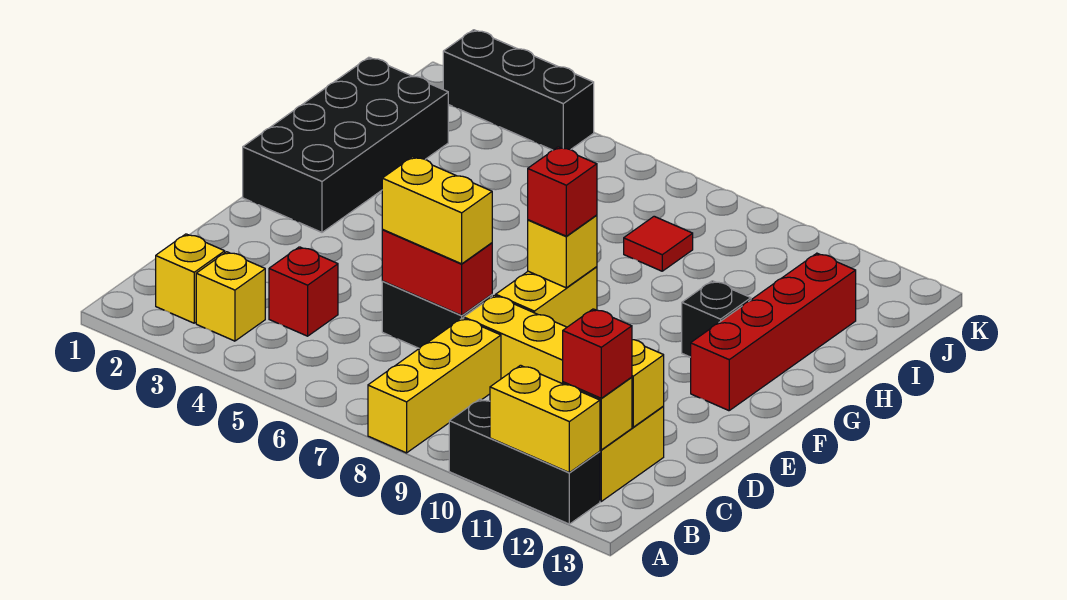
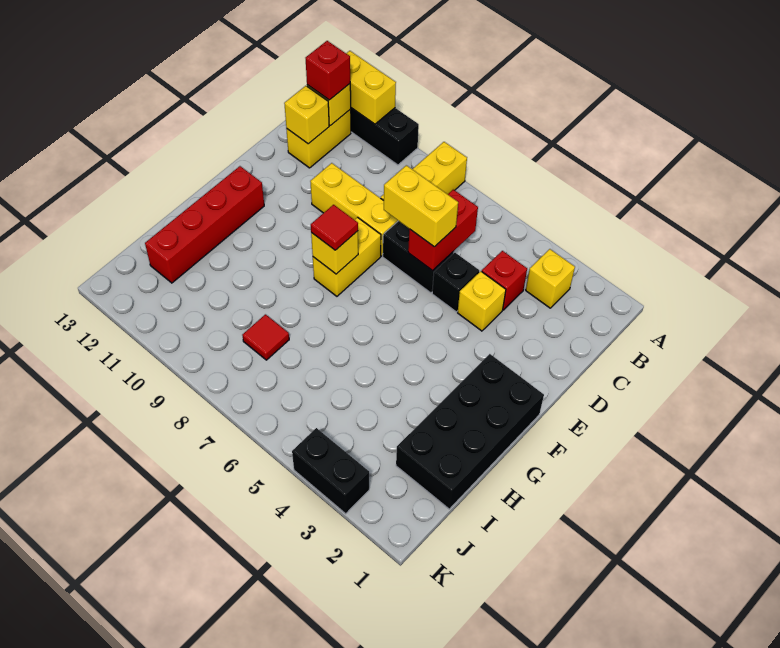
yellow 1x1 brick [156,234,225,323] -> yellow 1x1 brick moved to [458,271,506,331]
red 1x2 brick [382,230,492,315] -> red 1x2 brick turned to [408,190,478,271]
red 1x1 brick [528,147,597,236] -> red 1x1 tile [311,205,358,250]
black 1x1 brick [682,281,751,357] -> black 1x1 brick moved to [432,253,479,312]
black 1x3 brick [443,30,594,150] -> black 1x2 brick [292,428,369,514]

